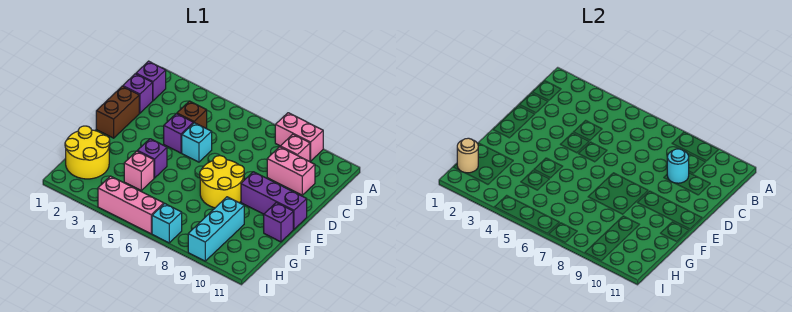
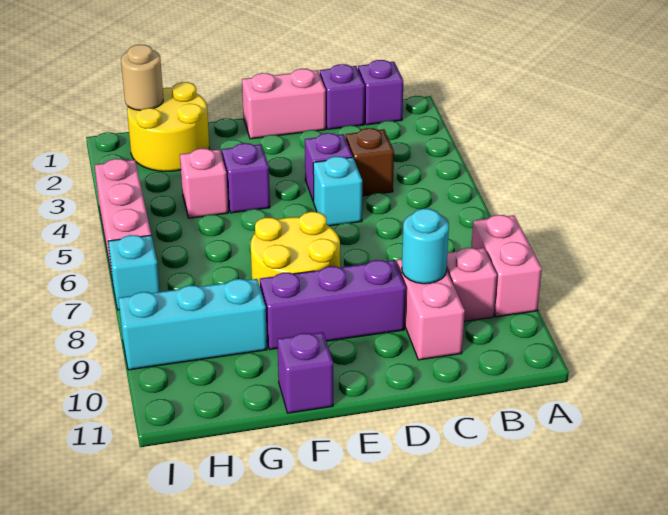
brown 1x2 brick [96,86,139,138] -> pink 1x2 brick [242,69,326,139]
purple 1x3 brick [241,172,307,229] -> purple 1x3 brick turned to [260,260,406,349]

